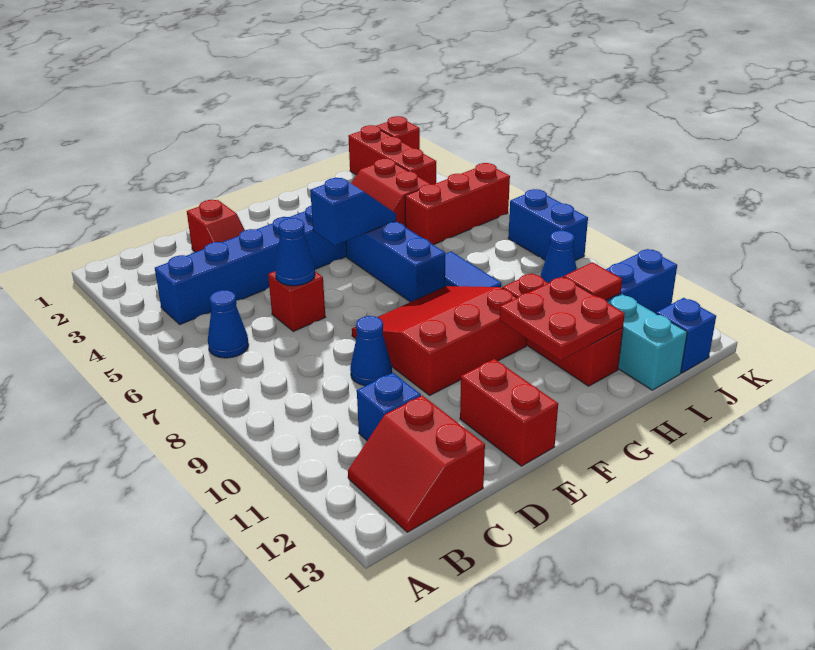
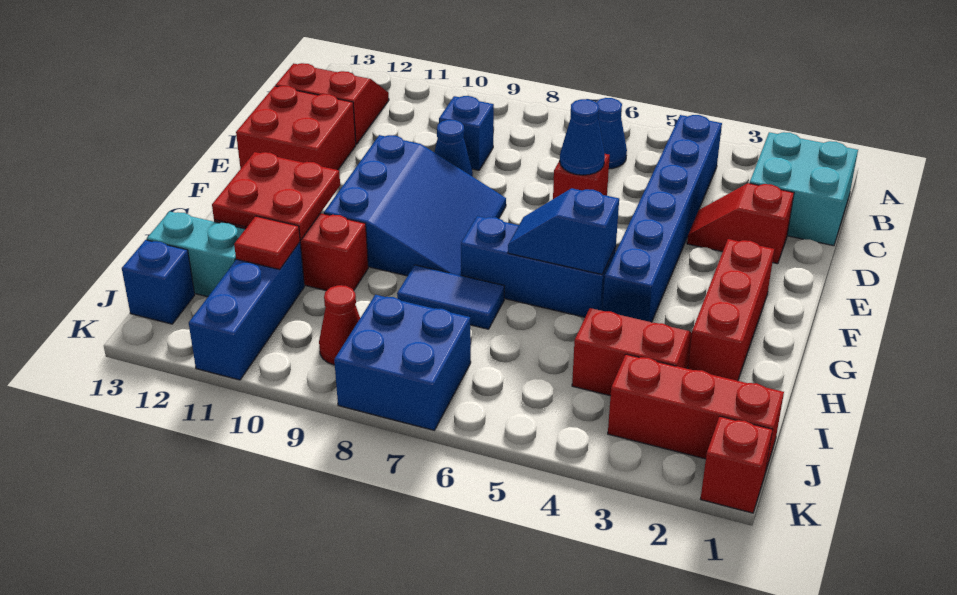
none -> cyan 2x2 brick [750,132,858,246]
blue 1x1 brick [357,373,421,441] -> blue 1x1 brick moved to [439,96,494,170]
red 3x3 slope [352,286,527,395] -> blue 3x3 slope [324,135,506,276]
red 1x2 brick [460,359,558,466] -> red 2x2 brick [236,86,356,170]
blue 1x2 slope [310,178,396,245] -> blue 1x2 slope turned to [508,188,619,274]
red 1x3 brick [405,163,510,245] -> red 1x3 brick moved to [688,239,774,381]
blue 1x1 cone [541,231,577,283] -> red 1x1 cone [319,285,360,365]
blue 1x2 brick [508,189,588,260] -> blue 2x2 brick [334,295,471,430]

